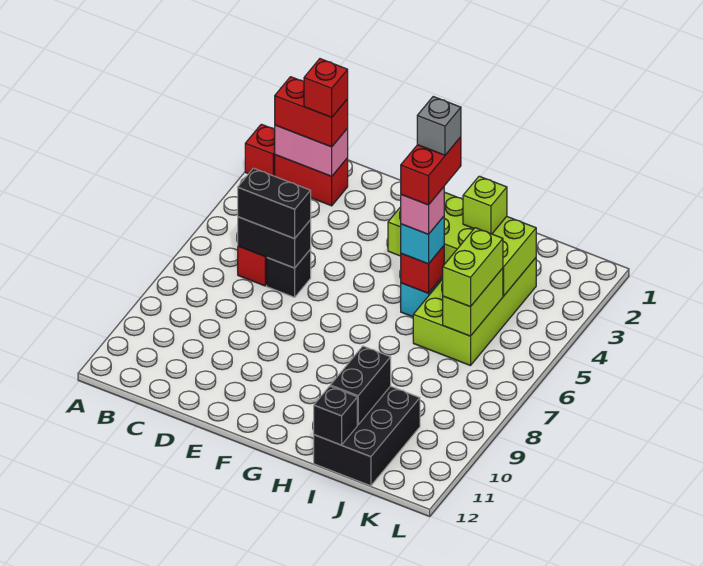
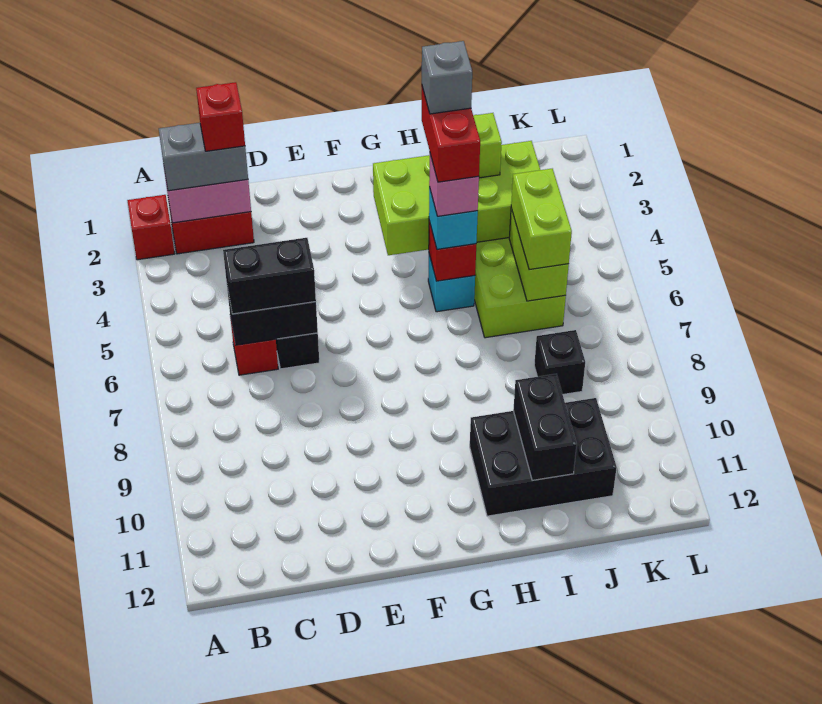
red 1x2 brick [275,77,348,147] -> grey 1x2 brick [159,123,248,191]
black 2x3 brick [314,386,420,486] -> black 2x3 brick turned to [470,398,617,516]
black 1x1 brick [314,386,357,445] -> black 1x1 brick moved to [534,330,585,394]

